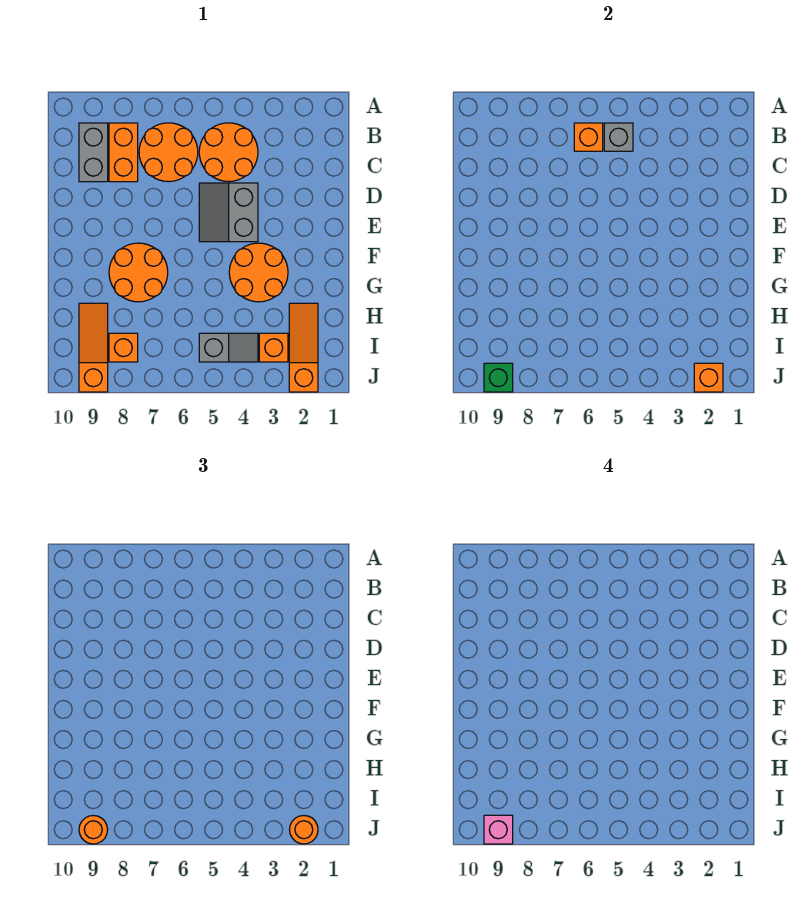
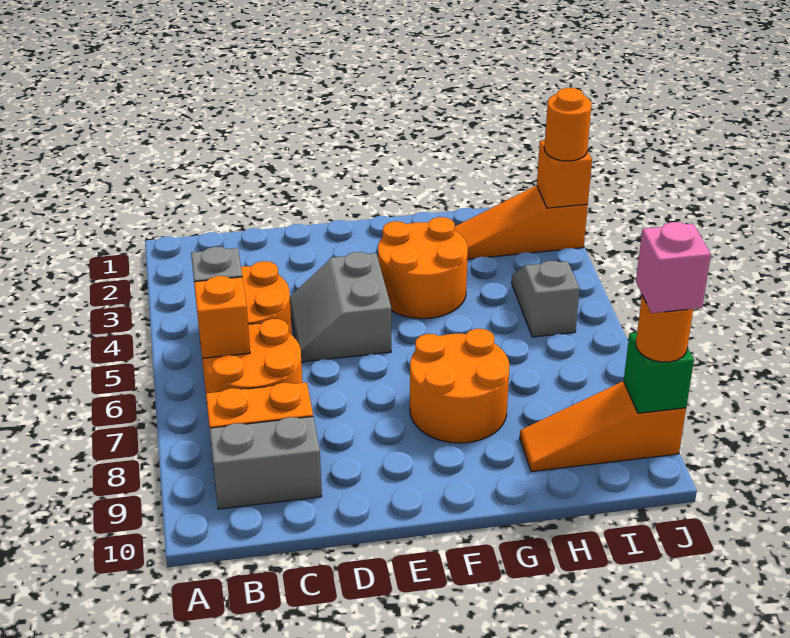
grey 2x2 slope [199,183,258,242] -> grey 2x2 slope turned to [290,252,391,362]
orange 1x1 brick [259,333,288,362] -> none
orange 1x1 brick [109,333,138,362] -> none

